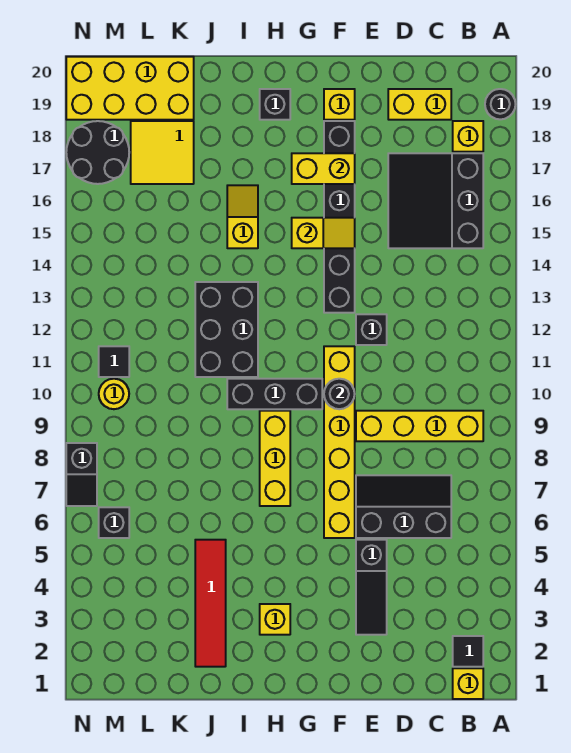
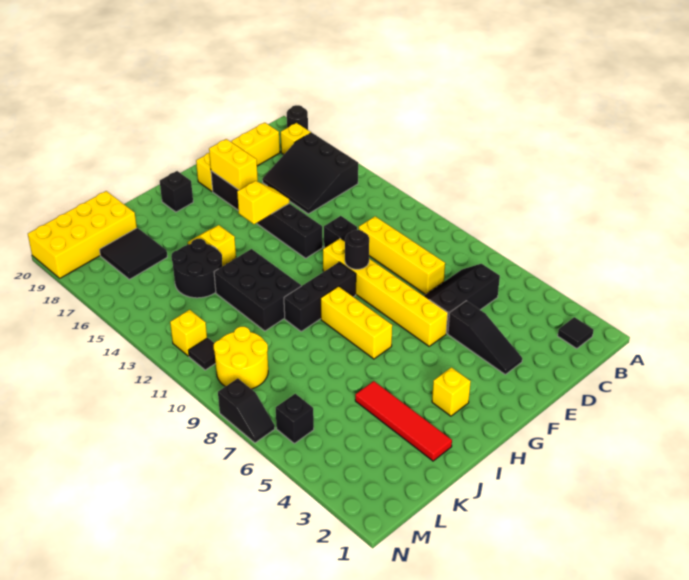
yellow 1x1 brick [453,668,483,699] -> yellow 1x1 brick moved to [170,310,207,356]
yellow 1x4 brick [356,411,483,441] -> yellow 1x4 brick turned to [359,216,445,295]
yellow 1x2 brick [292,153,355,184] -> yellow 1x2 brick turned to [209,139,258,190]
yellow 2x2 tile [131,121,194,184] -> black 2x2 tile [100,228,167,279]
yellow 1x1 round brick [99,379,129,409] -> yellow 2x2 round brick [214,327,268,389]
black 2x2 round brick [66,121,129,184] -> black 2x2 round brick moved to [171,239,222,298]

